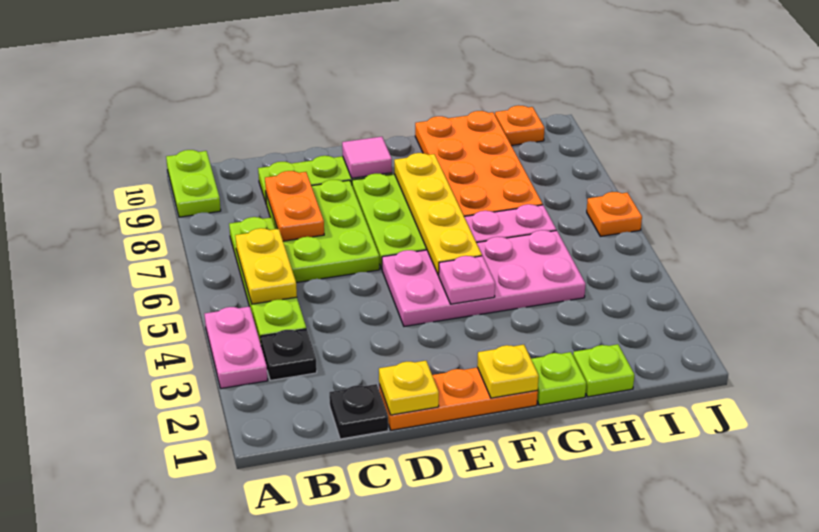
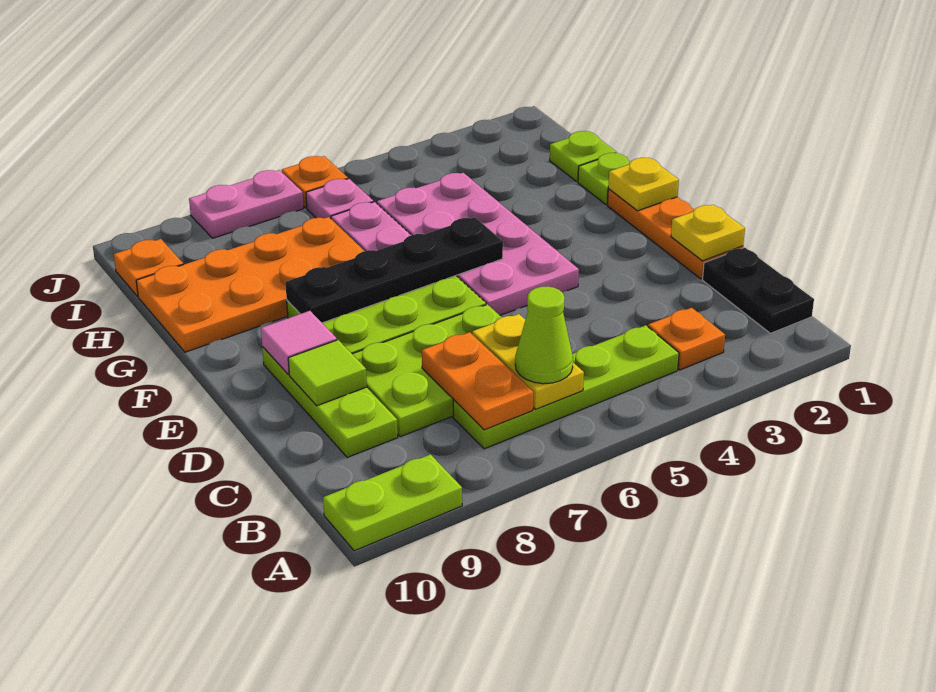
pink 1x2 plate [205,306,268,388] -> pink 1x2 plate moved to [189,170,303,238]
black 1x1 plate [261,329,317,381] -> orange 1x1 plate [648,308,725,370]
yellow 1x2 plate [235,228,297,304] -> yellow 1x2 plate turned to [472,314,584,409]
none -> lime 1x1 cone [515,287,573,384]
black 1x1 plate [329,384,388,439] -> black 1x2 plate [703,248,814,333]
orange 1x2 plate [265,171,324,241] -> orange 1x2 plate turned to [422,332,534,430]
none -> lime 1x1 tile [288,340,367,406]
pink 1x1 plate [438,256,495,304] -> pink 1x1 plate moved to [306,179,373,219]
yellow 1x4 plate [394,153,482,275] -> black 1x4 plate [285,217,503,323]

